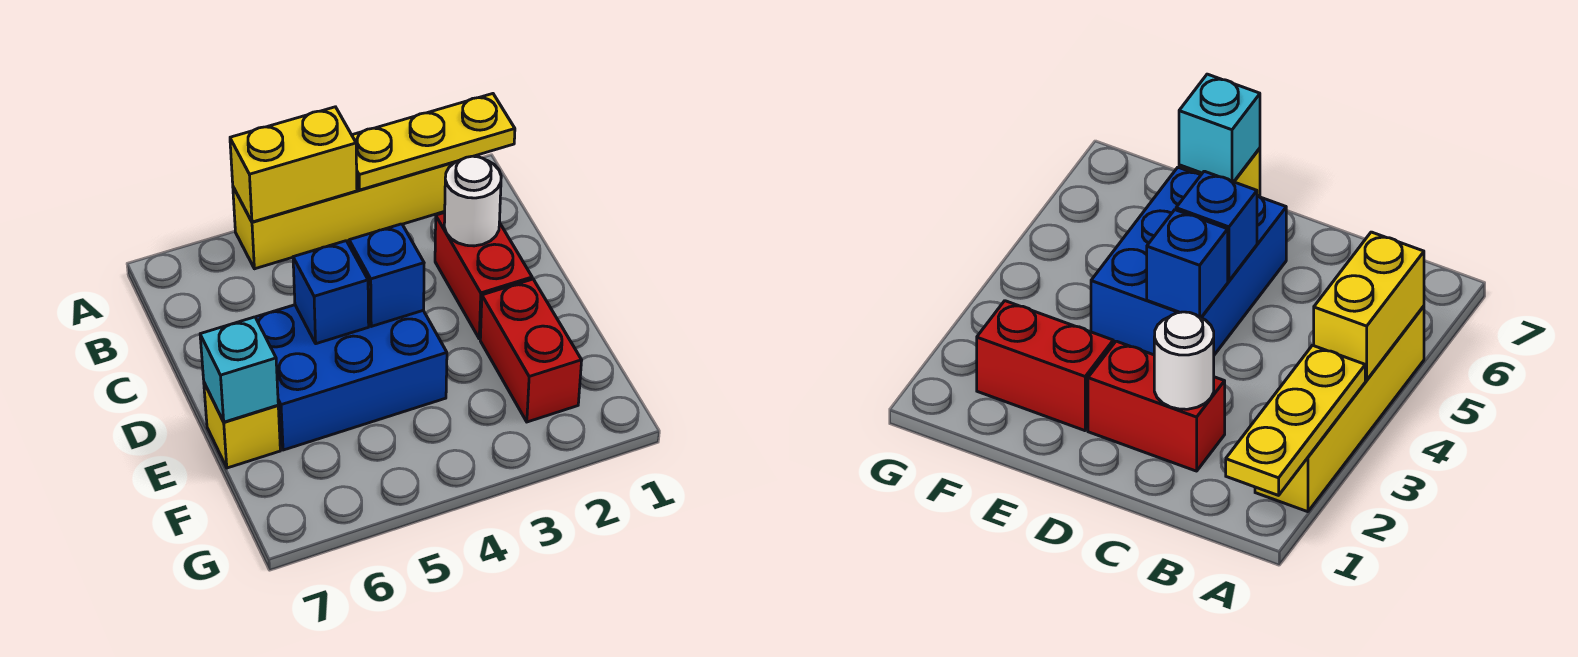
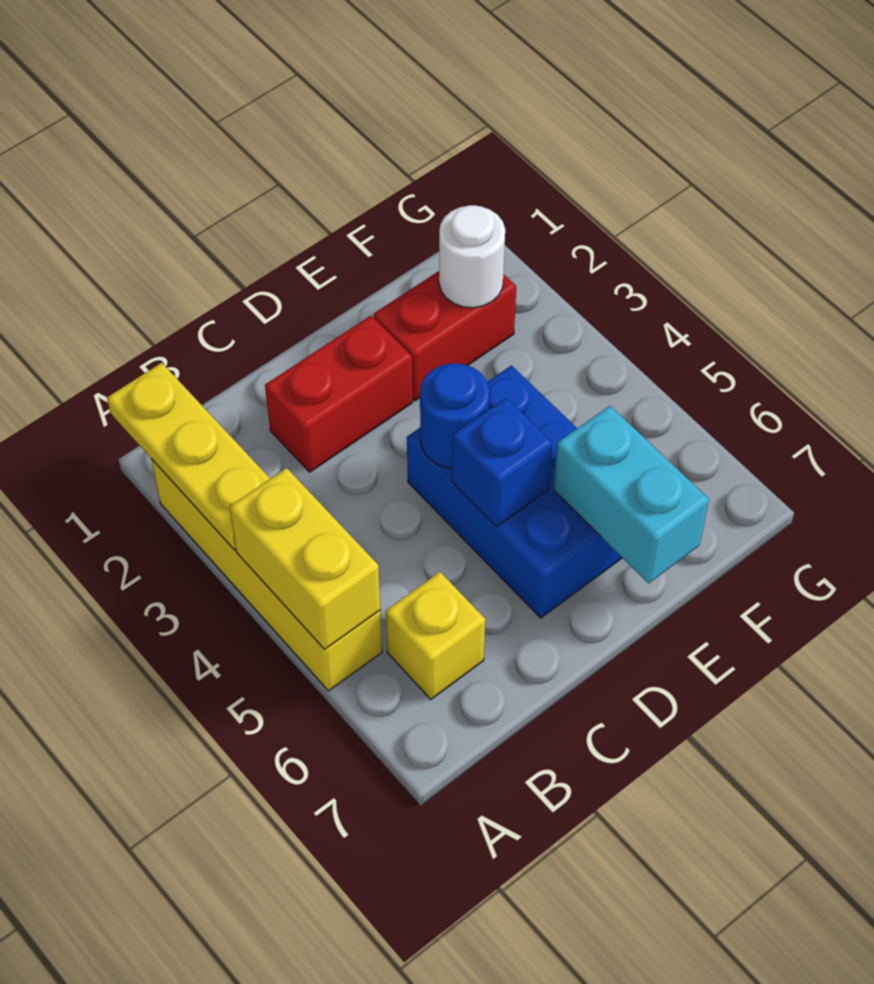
white 1x1 round brick [444,156,501,246] -> white 1x1 round brick moved to [439,205,505,308]
blue 1x1 brick [349,224,424,326] -> blue 1x1 round brick [420,363,490,468]
yellow 1x1 brick [204,383,280,468] -> yellow 1x1 brick moved to [386,572,485,699]
cyan 1x1 brick [200,317,278,422] -> cyan 1x2 brick [553,406,709,583]

